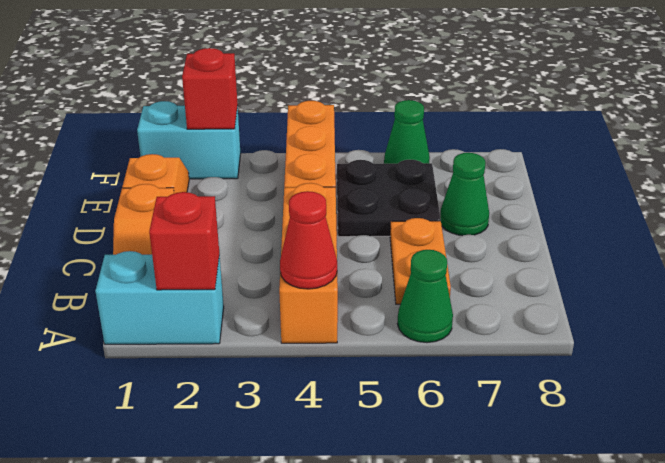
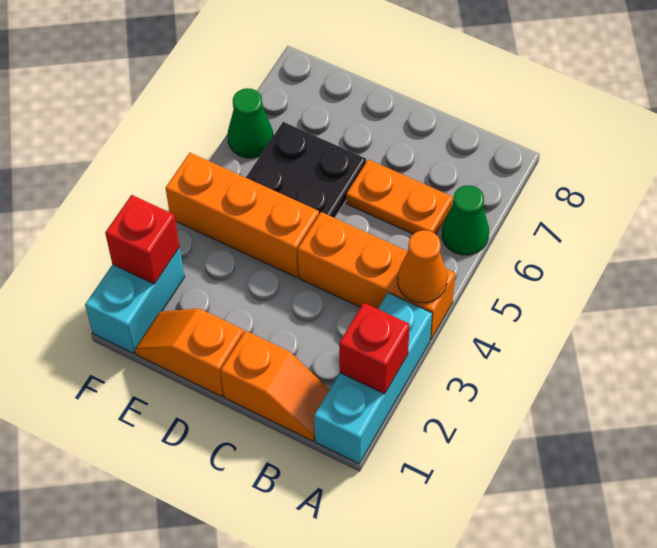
cyan 1x2 brick [95,251,224,344] -> cyan 1x3 brick [314,293,432,464]
red 1x1 cone [280,191,337,289] -> orange 1x1 cone [398,230,447,303]
green 1x1 cone [440,153,489,236] -> none

